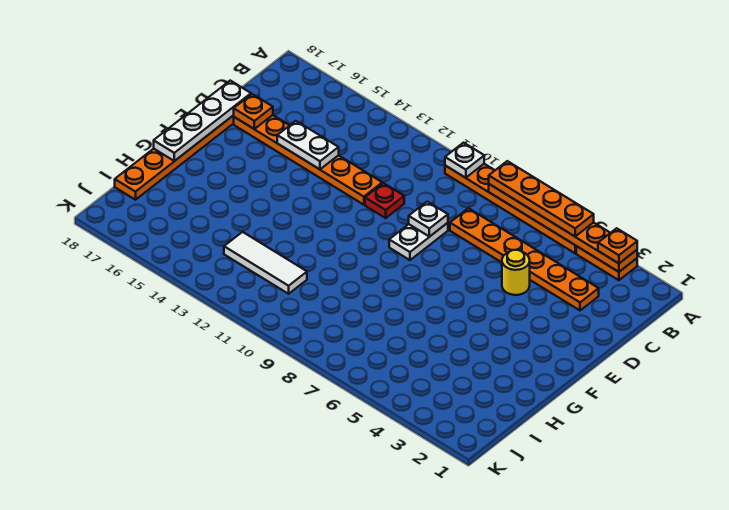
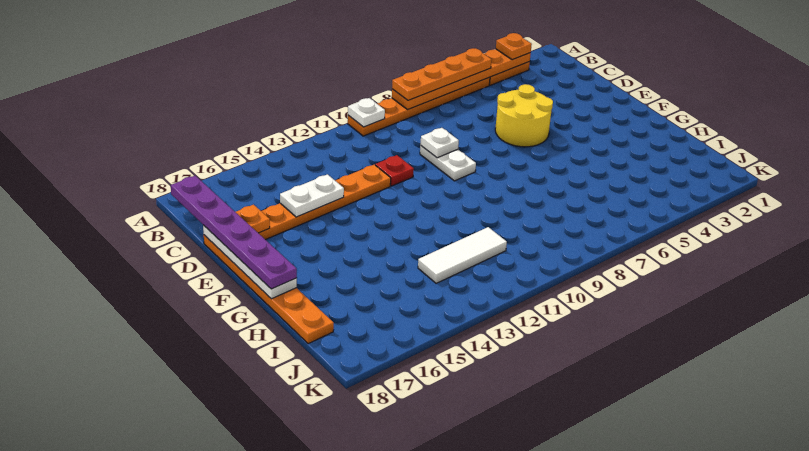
none -> purple 1x6 plate [171,176,297,289]
orange 1x6 plate [450,208,599,310] -> none
yellow 1x1 round brick [502,250,530,295] -> yellow 2x2 round brick [495,84,553,147]

